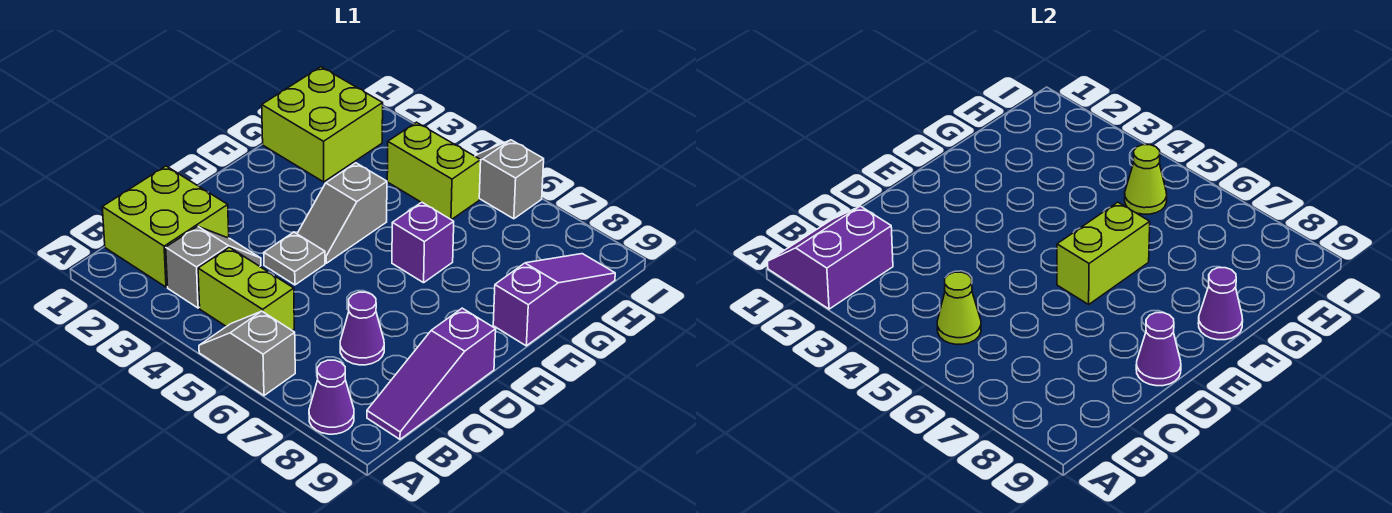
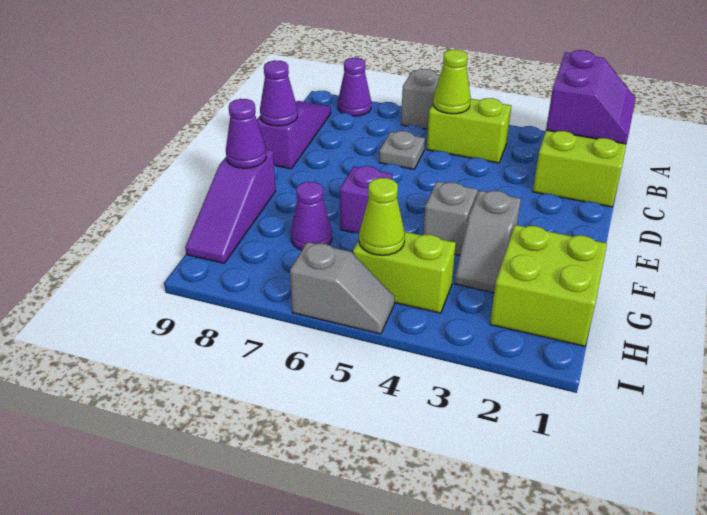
grey 1x2 slope [166,226,261,308] -> grey 1x2 slope moved to [455,191,521,293]
purple 1x1 cone [340,292,384,365] -> purple 1x1 cone moved to [291,182,332,250]
grey 1x1 plate [264,232,325,285] -> grey 1x1 plate moved to [379,131,425,169]
lime 1x2 brick [1057,202,1150,304] -> none

